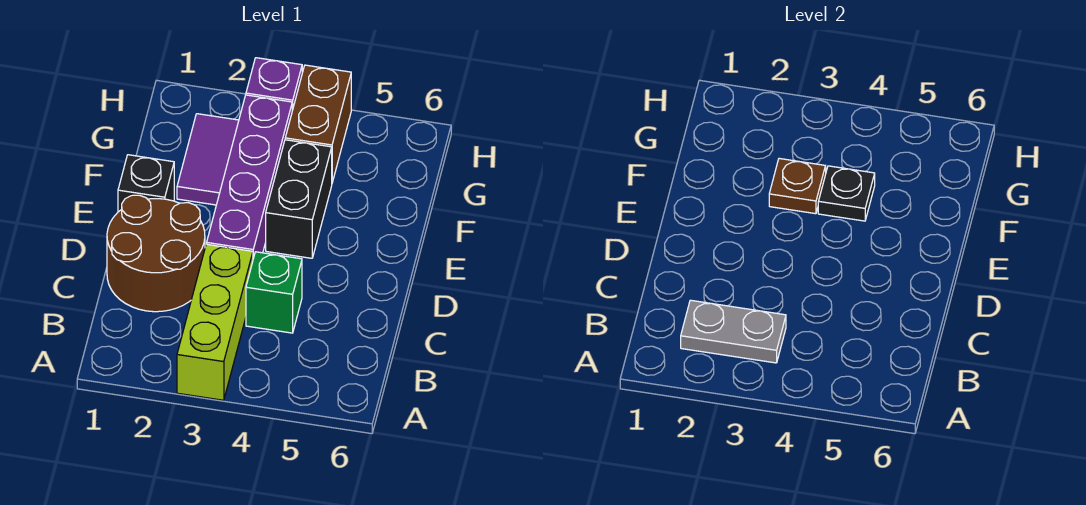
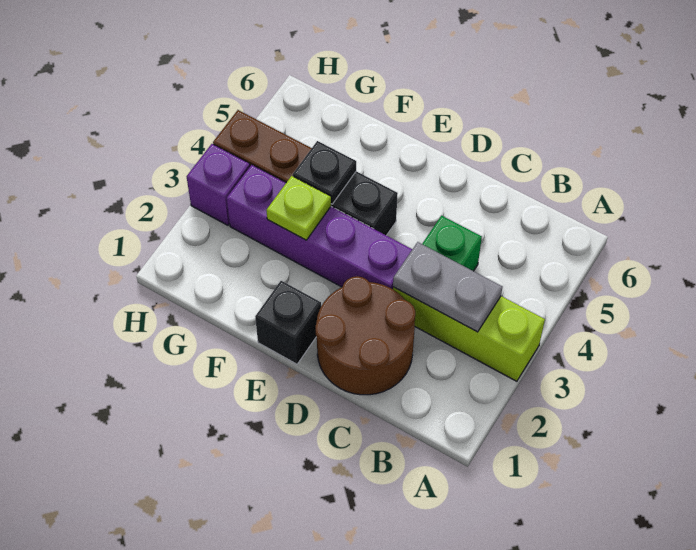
grey 1x2 plate [681,300,786,363] -> grey 1x2 plate turned to [393,242,502,332]
purple 1x2 tile [177,114,239,205] -> none
brown 1x1 plate [769,158,826,214] -> lime 1x1 plate [266,176,331,240]

